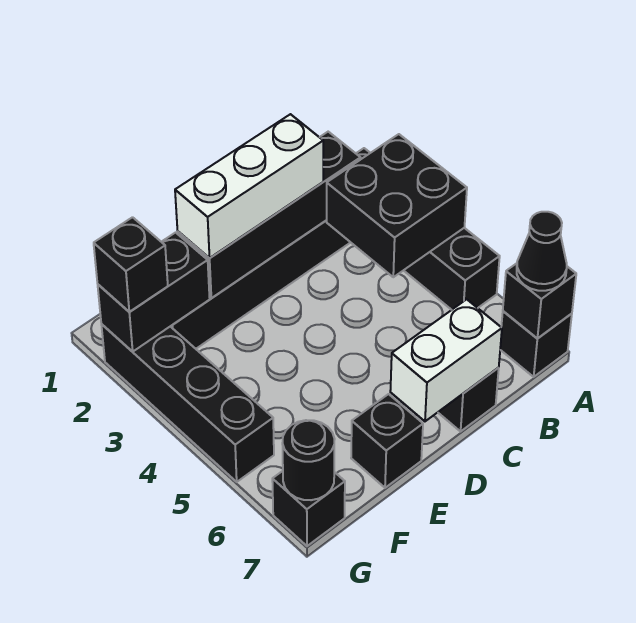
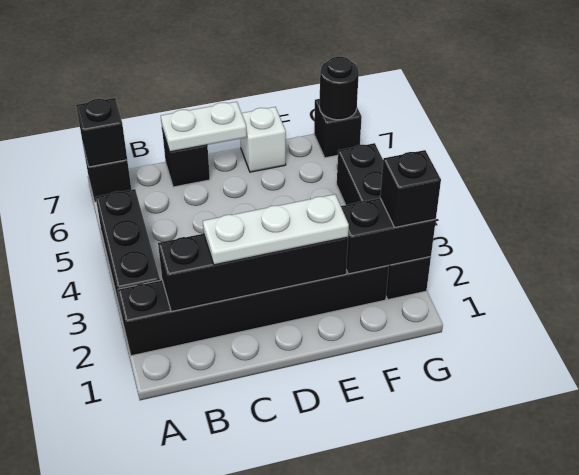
black 2x2 brick [327,134,467,277] -> none
black 1x1 cone [517,212,567,291] -> none
white 1x3 brick [175,114,323,258] -> white 1x3 plate [203,194,349,265]
white 1x2 brick [390,299,502,421] -> white 1x2 plate [161,102,247,152]
black 1x1 brick [351,394,423,488] -> white 1x1 brick [240,107,286,172]

